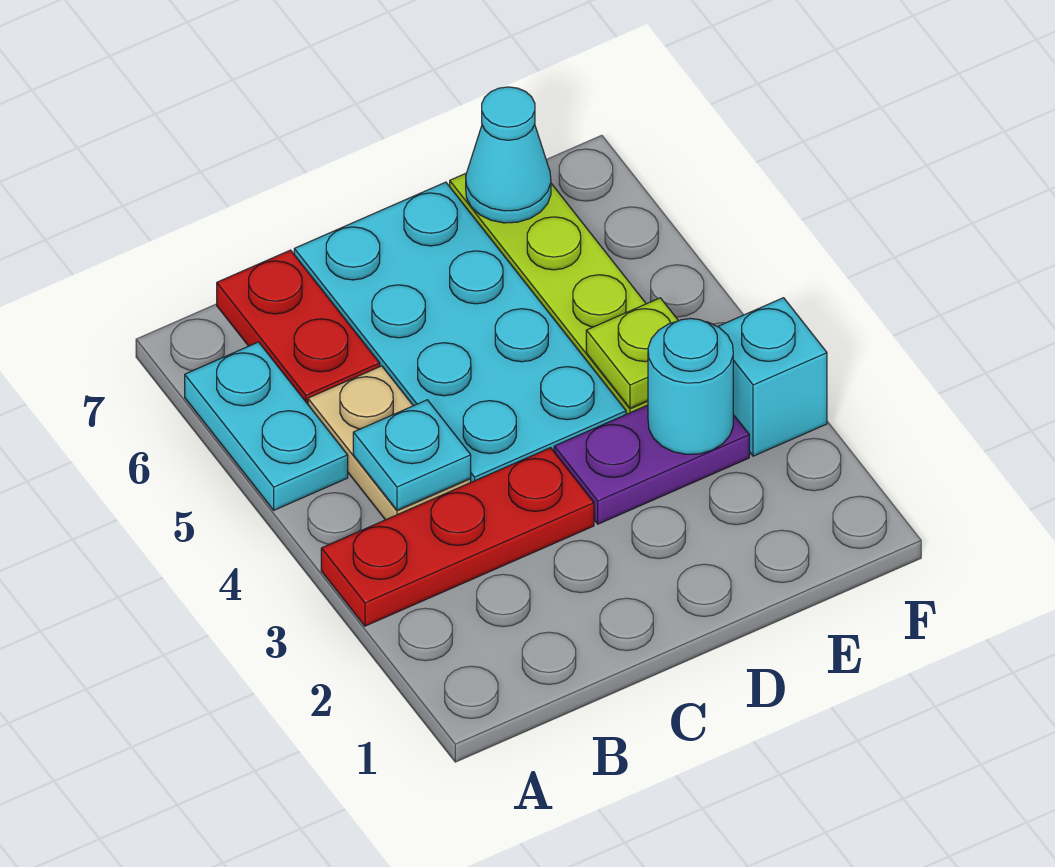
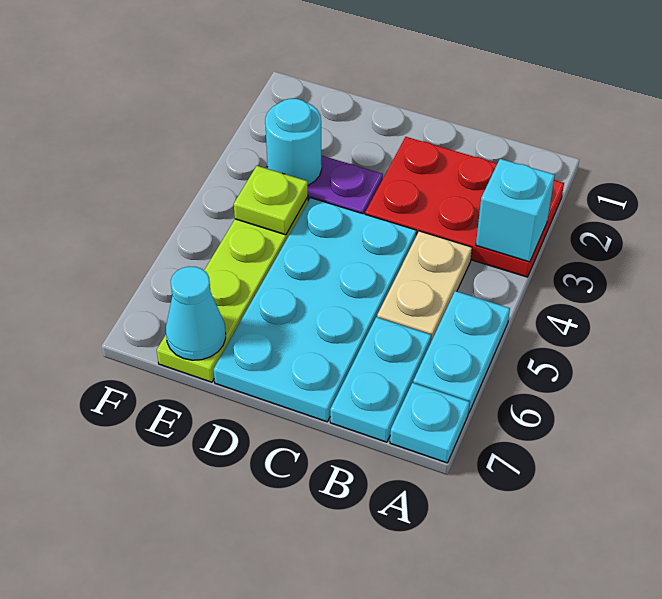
red 1x3 plate [321,448,594,626] -> red 2x3 plate [365,137,564,277]
cyan 1x1 plate [353,400,471,510] -> cyan 1x1 plate moved to [390,383,470,463]
red 1x2 plate [217,250,380,404] -> cyan 1x2 plate [330,317,431,442]
cyan 1x1 brick [718,298,827,456] -> cyan 1x1 brick moved to [476,159,555,262]

